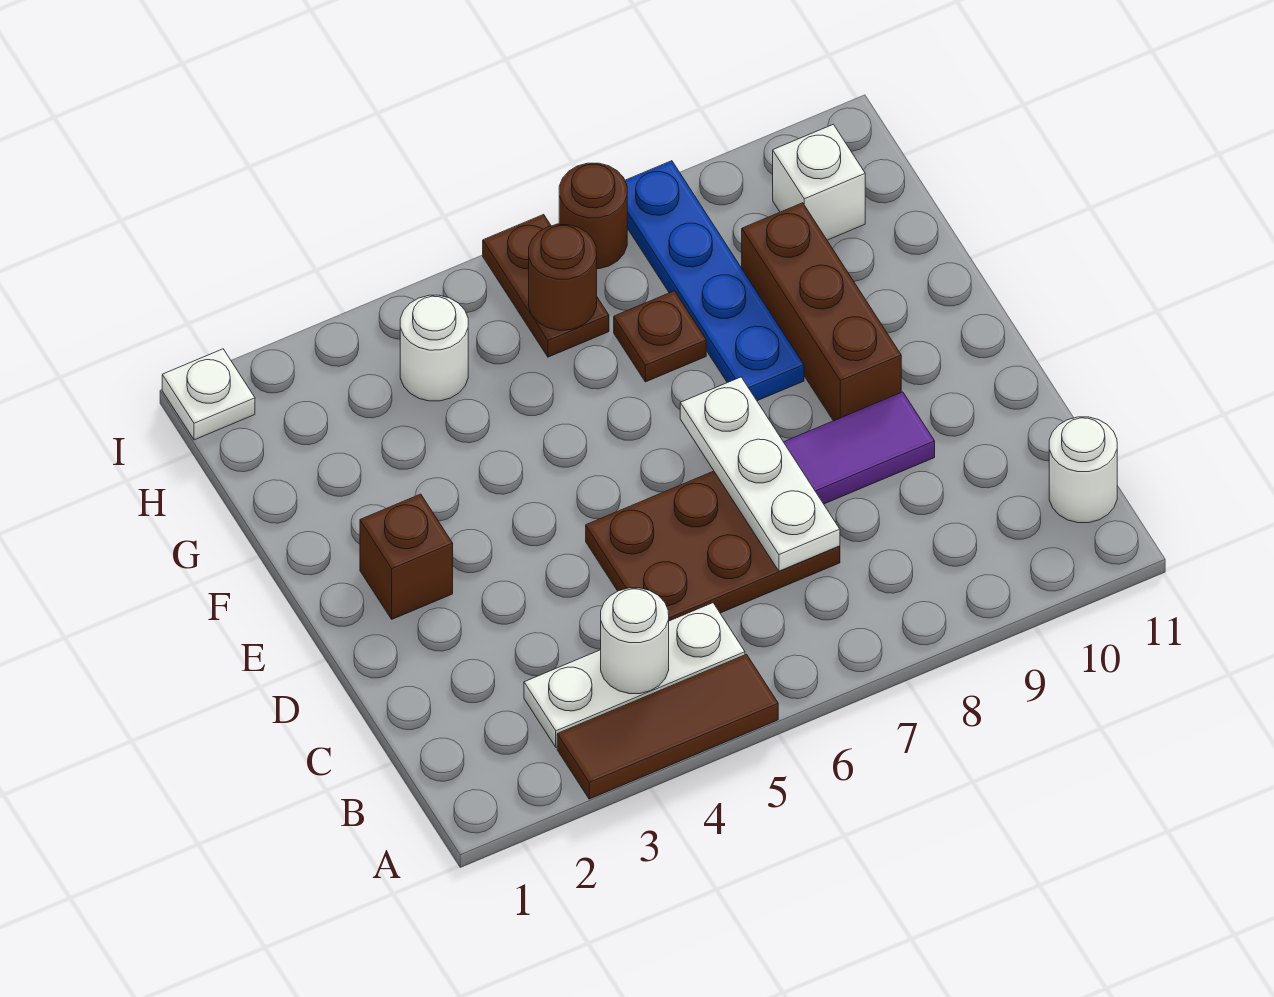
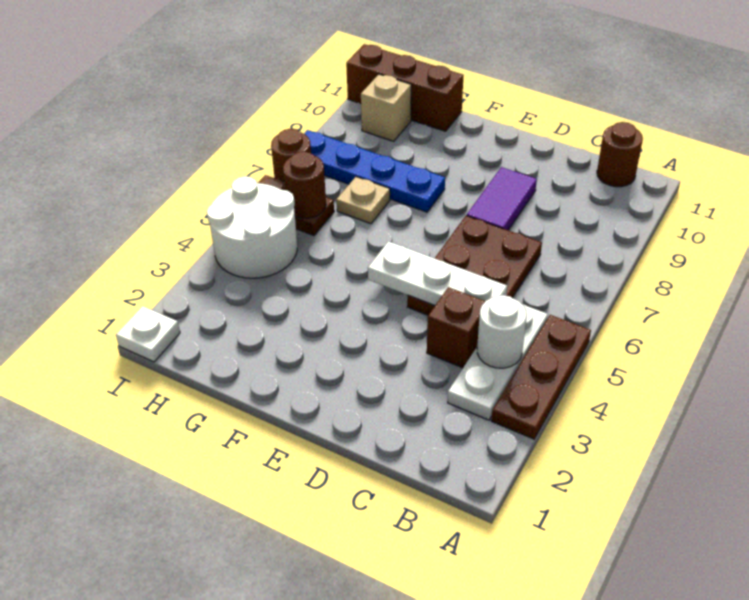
brown 1x3 tile [557,654,778,799] -> brown 1x3 plate [491,315,591,439]
white 1x1 round brick [1049,417,1117,523] -> brown 1x1 round brick [597,122,643,187]
white 1x3 plate [680,377,840,571] -> white 1x3 plate moved to [368,241,507,306]
brown 1x1 brick [360,494,453,619] -> brown 1x1 brick moved to [427,287,485,368]
brown 1x3 brick [742,203,901,421] -> brown 1x3 brick moved to [346,44,464,131]
brown 1x1 plate [614,291,706,382] -> tan 1x1 plate [336,177,390,224]
white 1x1 round brick [400,295,468,401] -> white 2x2 round brick [207,176,297,278]
white 1x1 brick [773,124,865,240] -> tan 1x1 brick [361,74,411,141]

